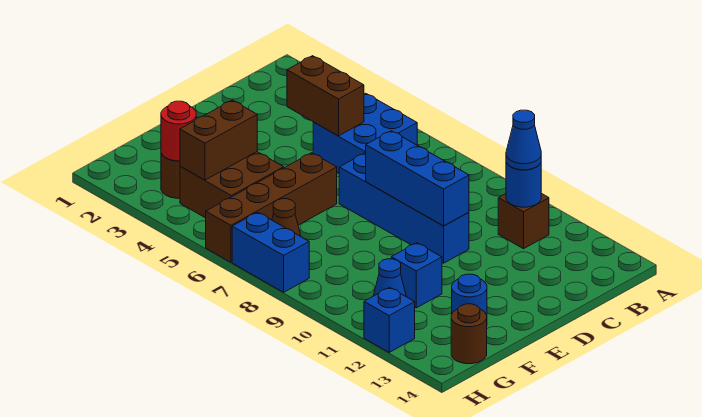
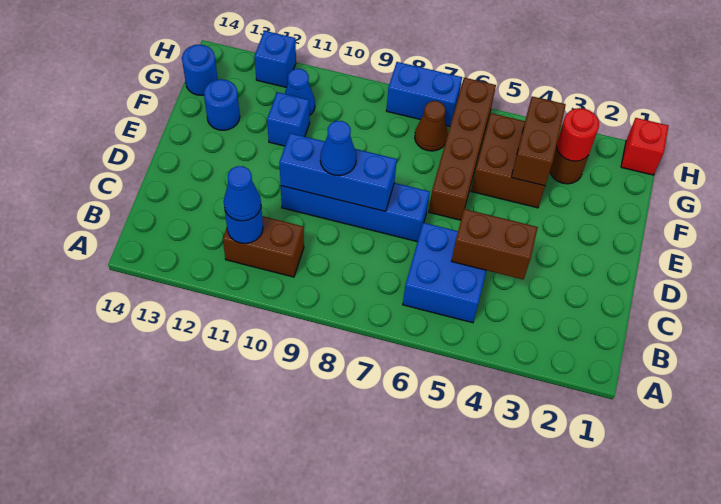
brown 1x1 brick [498,193,549,249] -> brown 1x2 brick [223,216,304,277]
none -> blue 1x1 cone [320,121,357,176]
brown 1x1 round brick [451,304,487,364] -> blue 1x1 round brick [182,45,218,95]
none -> red 1x1 brick [621,118,669,175]

